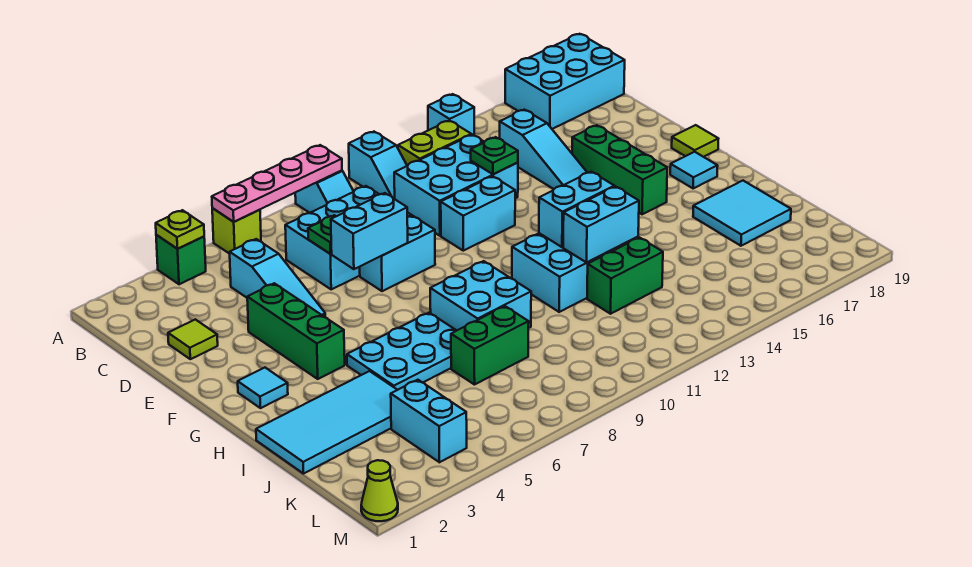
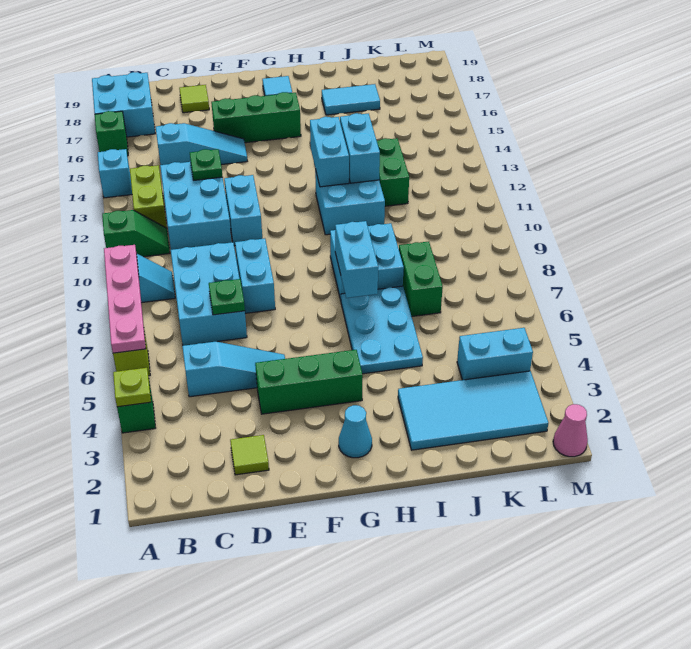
cyan 1x2 slope [349,132,407,199] -> green 1x2 slope [102,210,170,257]
none -> green 1x1 brick [95,111,128,156]
cyan 2x3 brick [505,34,625,129] -> cyan 2x2 brick [92,72,155,137]
cyan 1x2 brick [331,193,408,269] -> cyan 1x2 brick moved to [335,221,378,298]
lime 1x1 tile [672,125,718,157] -> lime 1x1 tile moved to [179,85,209,113]
cyan 1x1 tile [238,368,288,408] -> cyan 1x1 cone [339,405,372,458]
cyan 2x4 tile [256,371,397,474] -> cyan 2x4 tile turned to [398,371,548,450]
cyan 2x2 tile [693,181,791,246] -> cyan 1x2 tile [322,84,380,115]
lime 1x1 cone [361,460,398,521] -> pink 1x1 cone [553,404,588,457]

